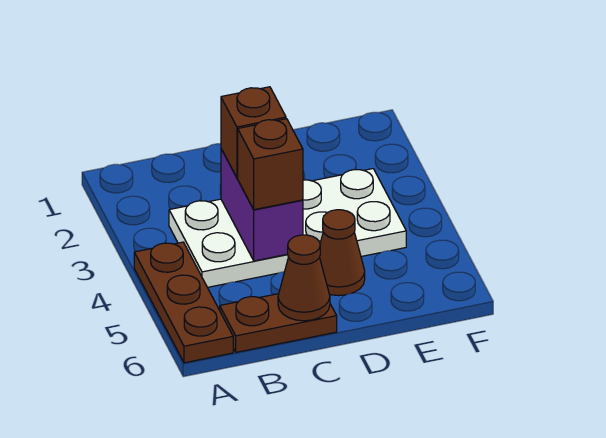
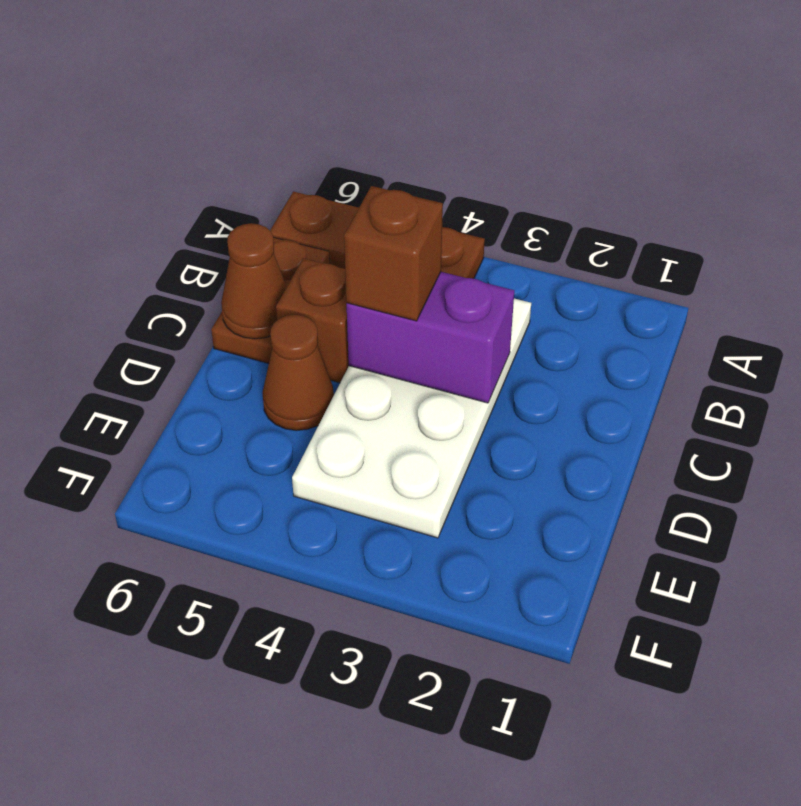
brown 1x1 brick [221,87,286,178] -> brown 1x1 brick moved to [276,258,349,383]

